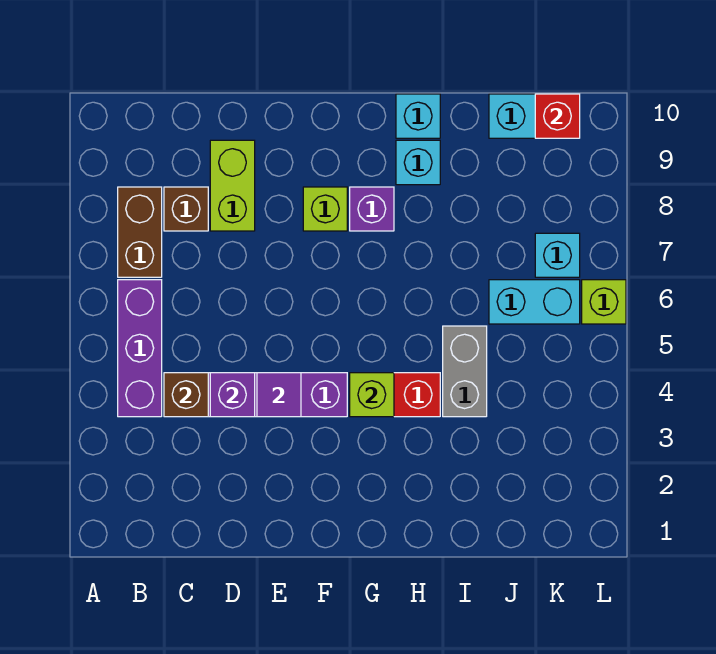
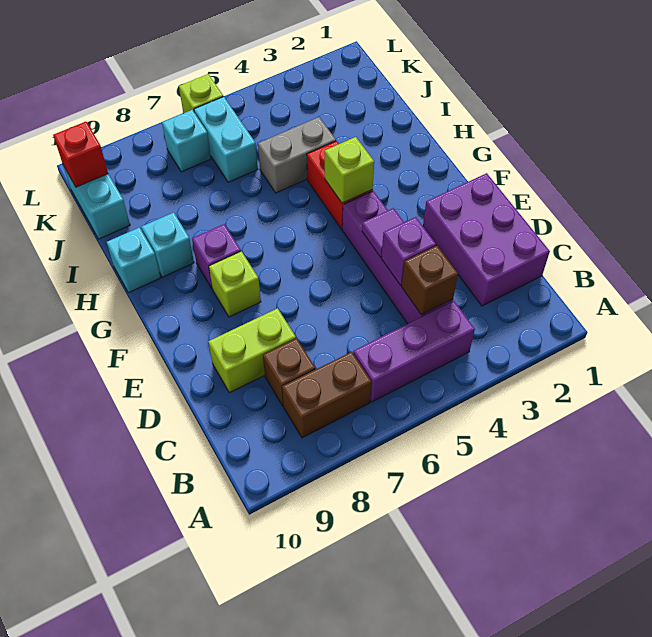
none -> purple 2x3 brick [423,173,550,306]

